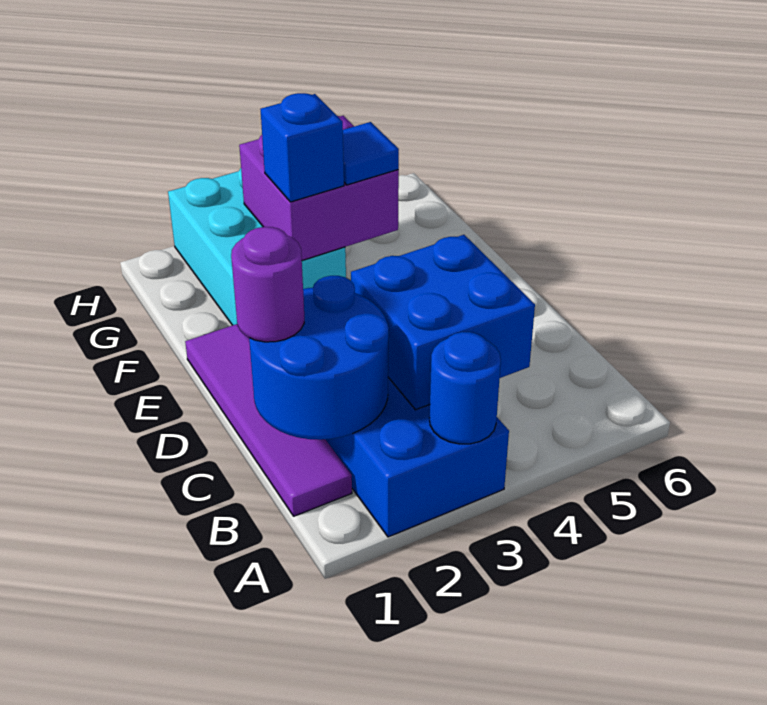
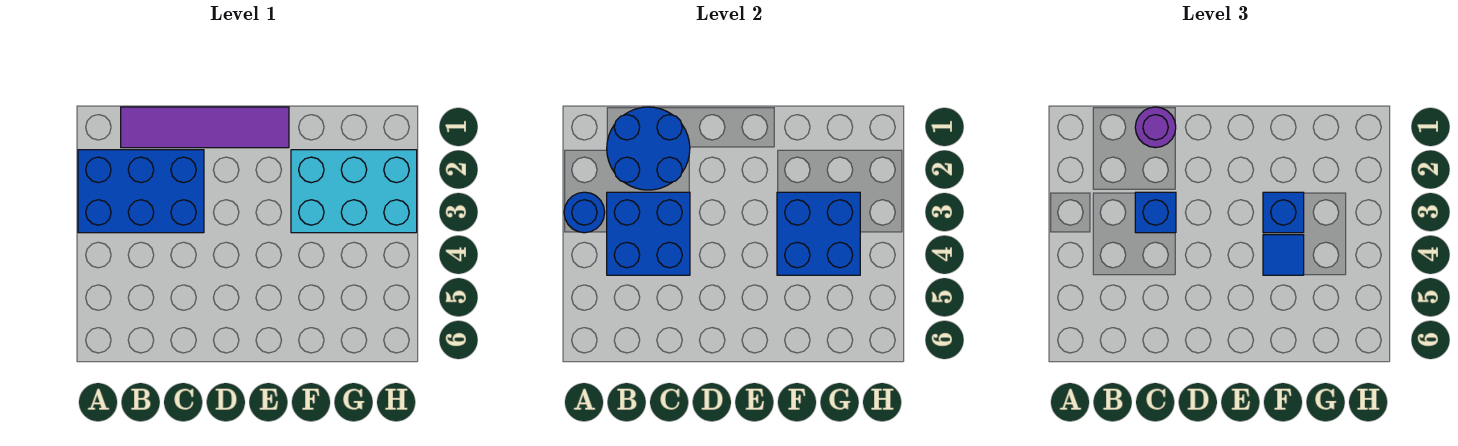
none -> blue 1x1 brick [1135,192,1176,233]
purple 2x2 brick [239,116,399,261] -> blue 2x2 brick [777,192,860,275]

